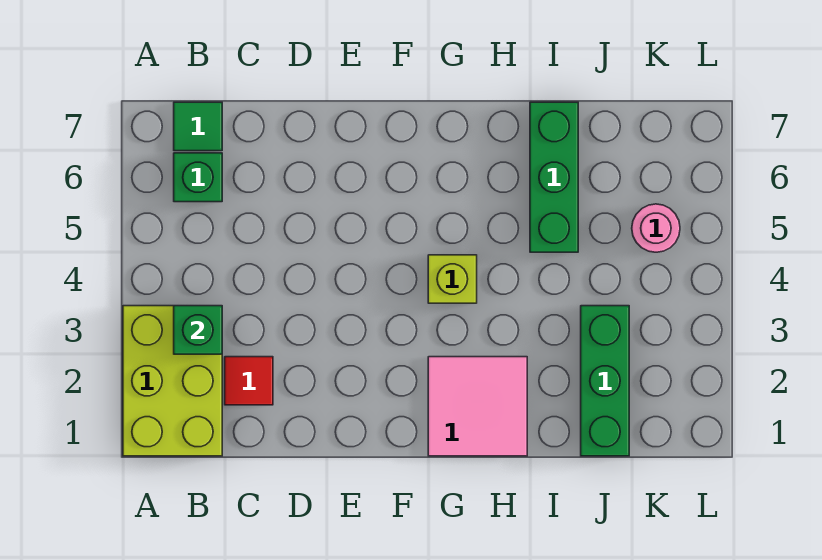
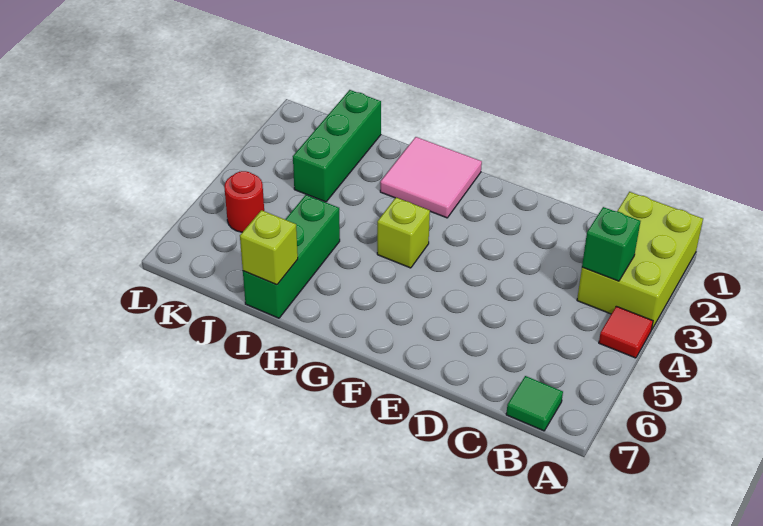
green 1x1 brick [174,153,222,202] -> none
red 1x1 tile [225,357,273,405] -> red 1x1 tile moved to [599,306,653,358]
none -> lime 1x1 brick [240,210,298,285]
pink 1x1 round brick [632,204,680,252] -> red 1x1 round brick [224,171,264,232]

